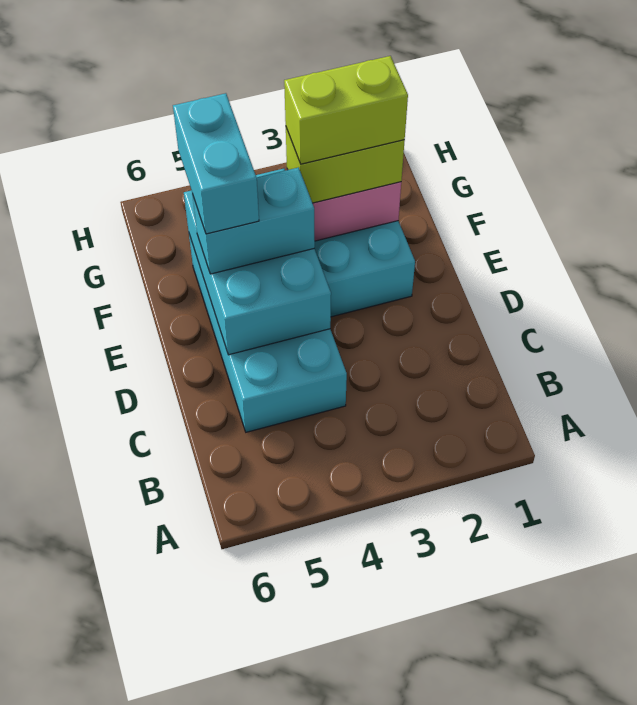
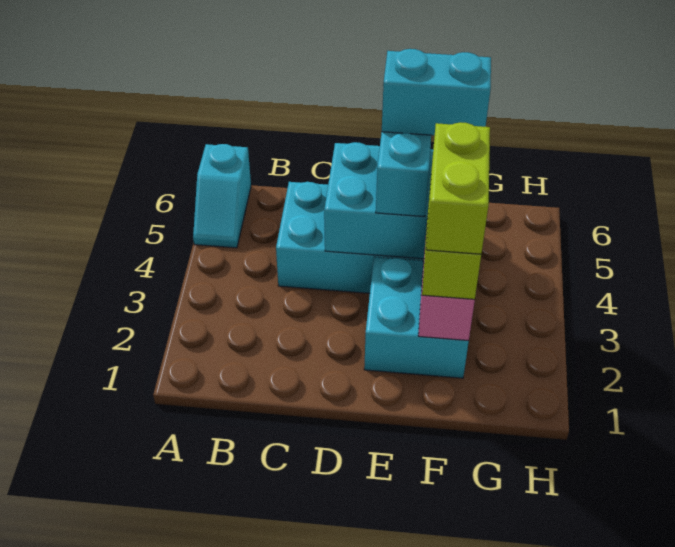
none -> cyan 1x2 slope [193,144,251,248]

